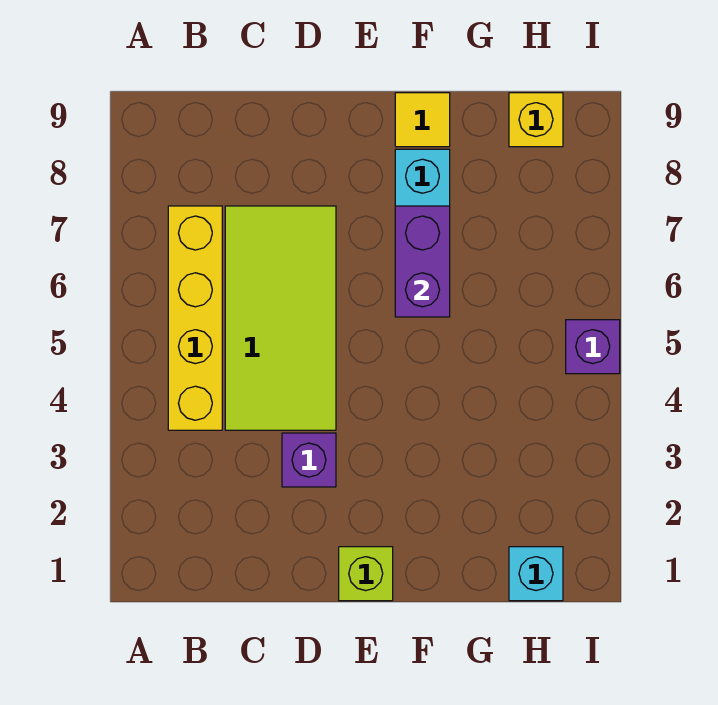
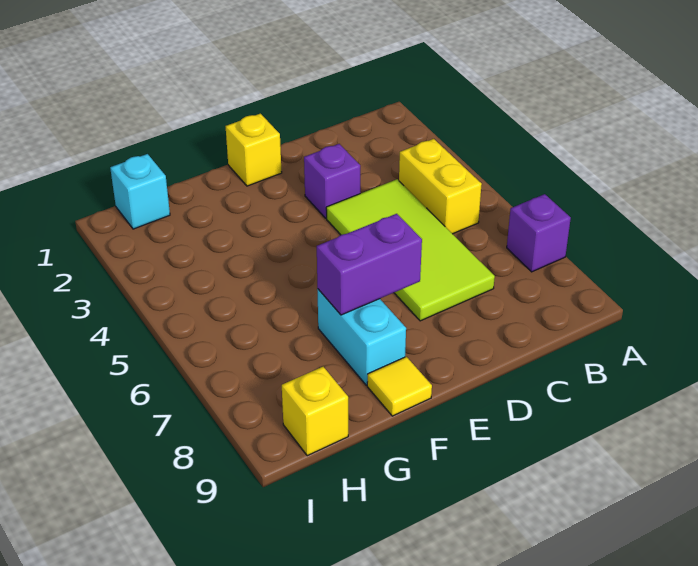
yellow 1x4 brick [168,206,222,430] -> yellow 1x2 brick [399,139,482,234]
lime 1x1 brick [339,547,393,601] -> yellow 1x1 brick [226,114,282,186]
purple 1x2 brick [395,206,450,317] -> purple 1x2 brick turned to [317,214,422,315]
purple 1x1 brick [566,320,620,374] -> purple 1x1 brick moved to [507,194,571,272]

